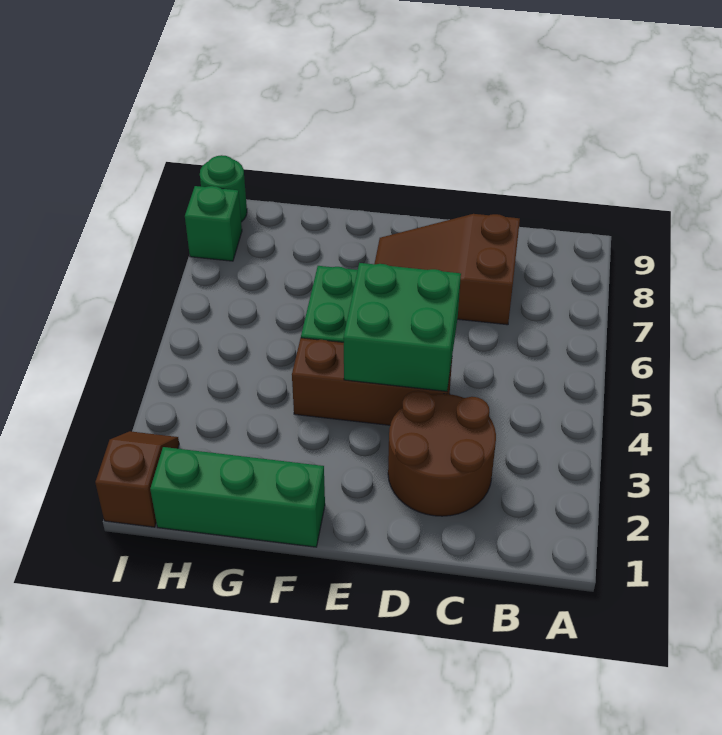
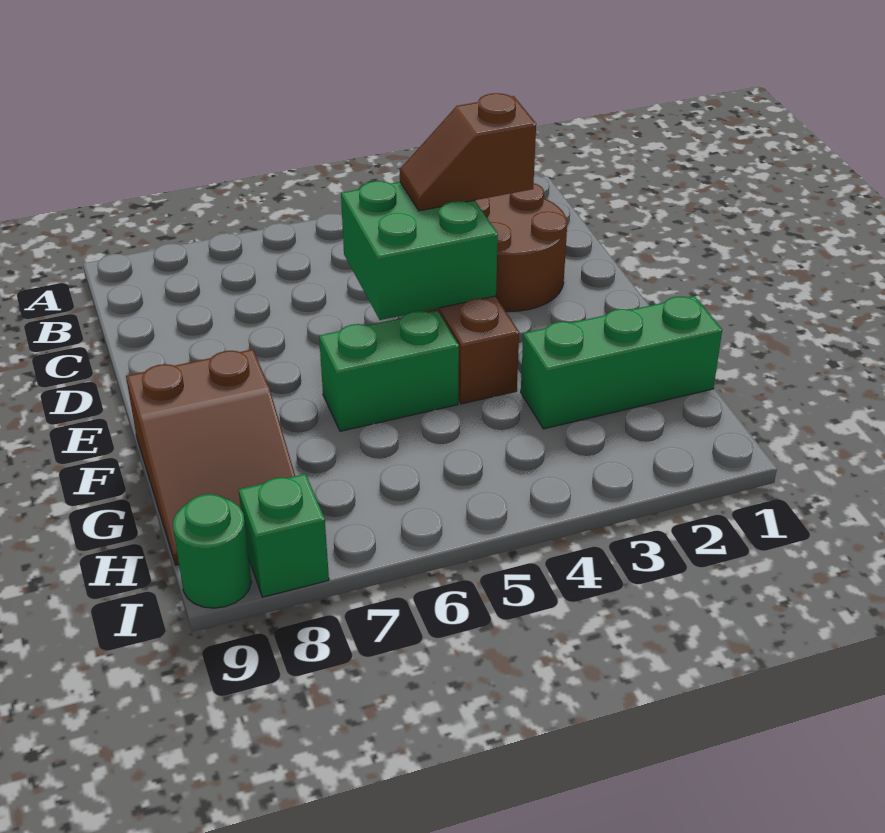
brown 2x3 slope [374,214,520,325] -> brown 2x3 slope moved to [126,349,295,565]
green 1x3 brick [150,447,325,547] -> green 1x3 brick turned to [521,296,722,429]
brown 1x2 slope [95,431,179,527] -> brown 1x2 slope moved to [400,93,536,211]

